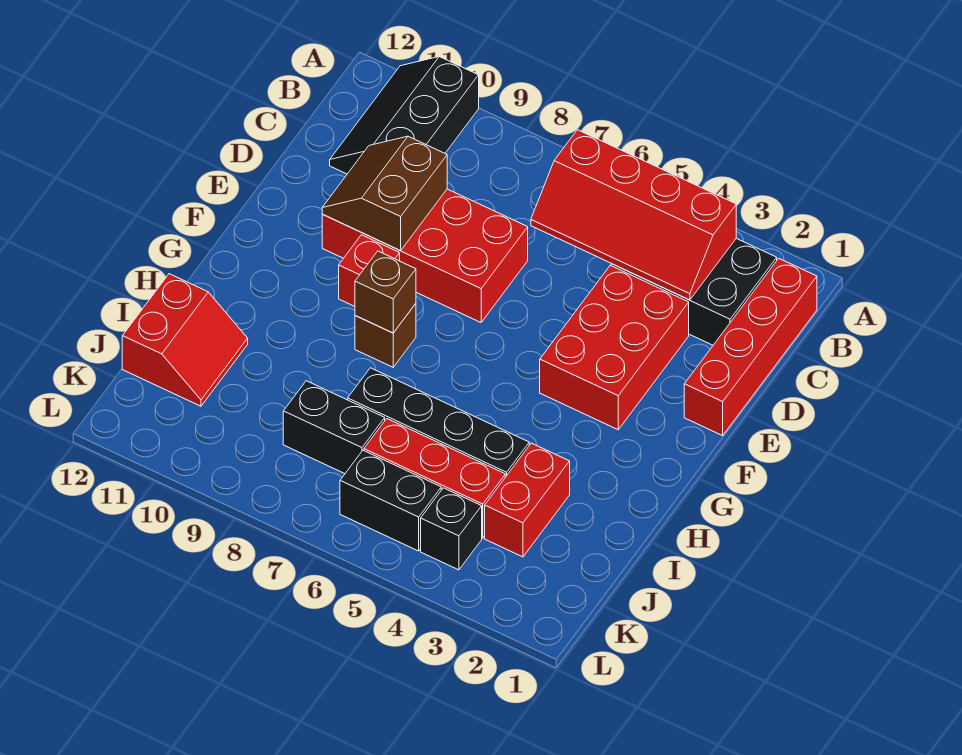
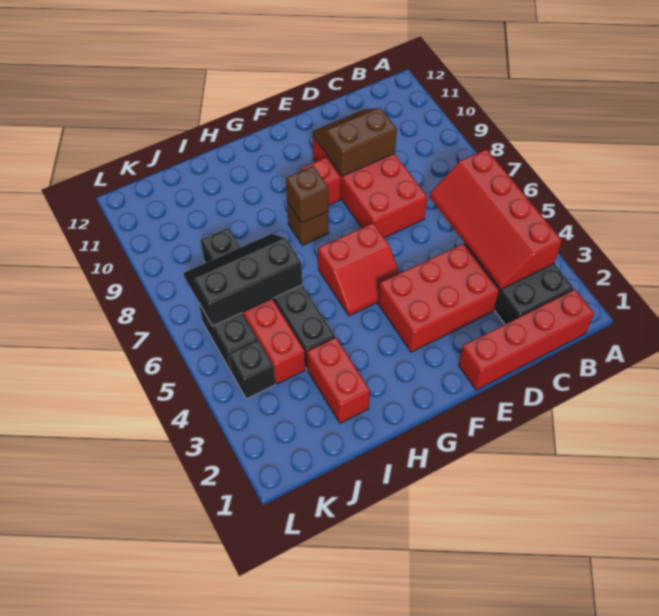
black 2x3 slope [330,57,479,174] -> black 2x3 slope moved to [183,234,302,326]
red 1x2 brick [485,443,570,557] -> red 1x2 brick turned to [307,337,370,423]
red 2x2 slope [122,274,248,406] -> red 2x2 slope moved to [318,223,399,316]

